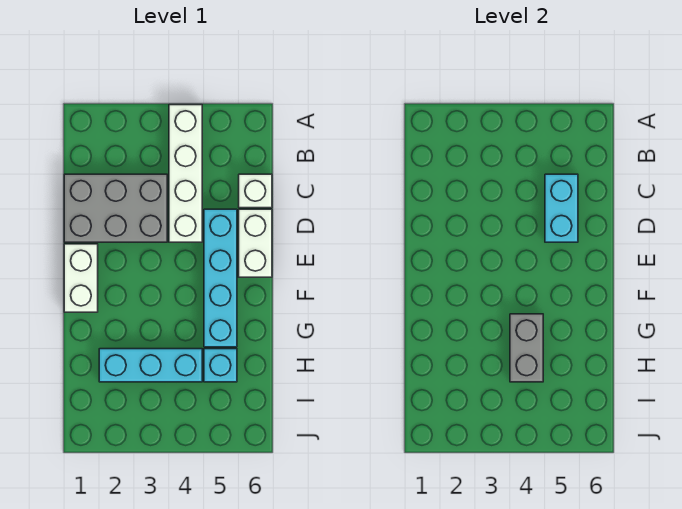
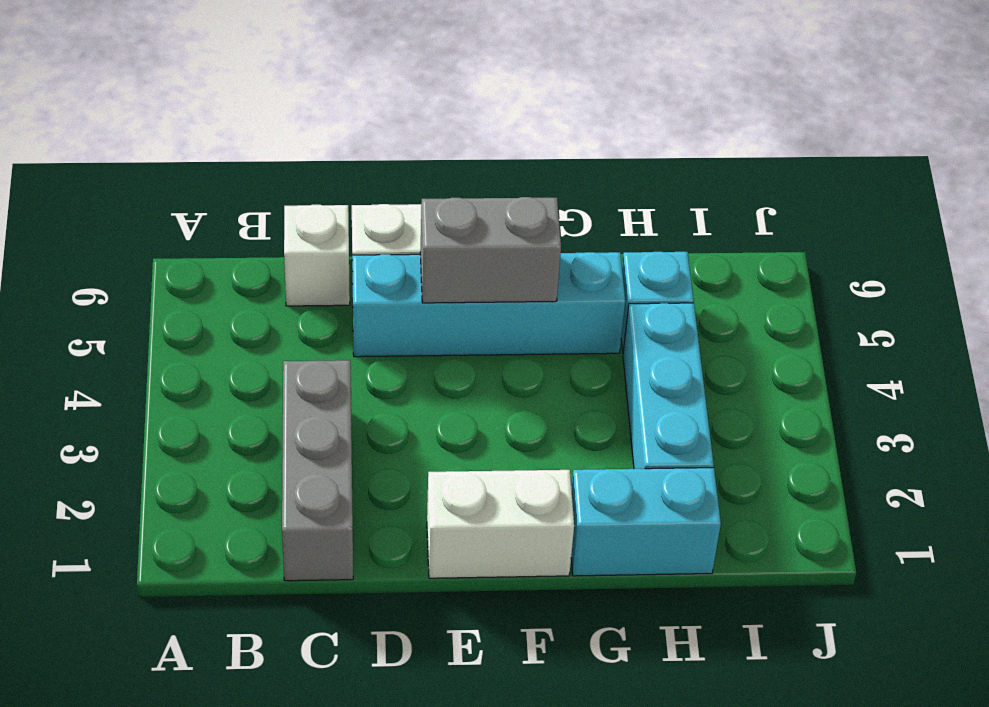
white 1x4 brick [169,105,202,242] -> none
grey 2x3 brick [64,174,167,242] -> grey 1x3 brick [282,360,353,581]
cyan 1x2 brick [545,174,578,242] -> cyan 1x2 brick moved to [571,468,721,576]
grey 1x2 brick [510,314,543,382] -> grey 1x2 brick moved to [420,197,561,303]

